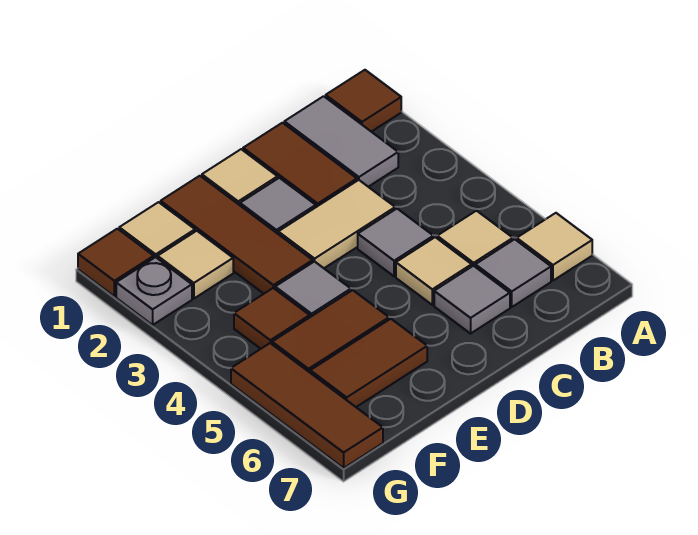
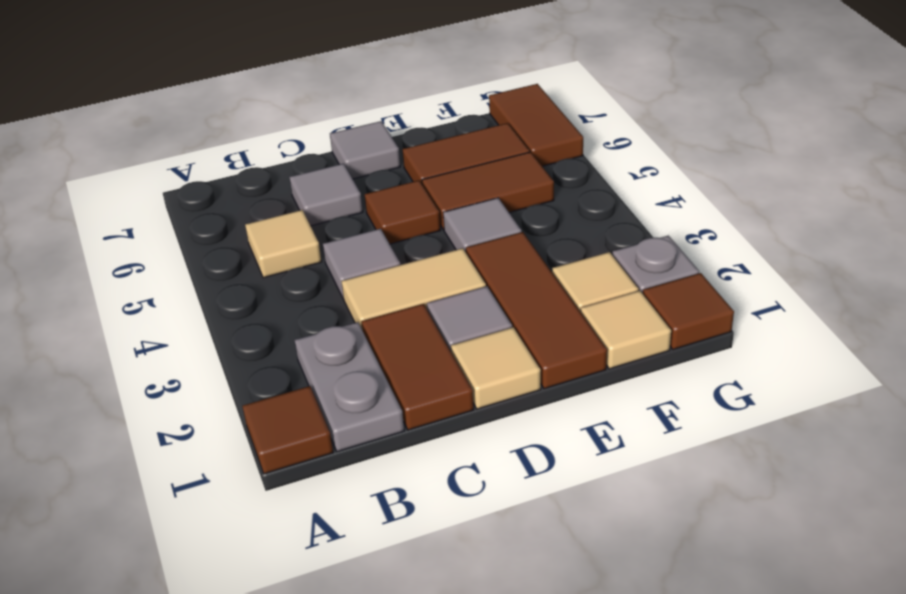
tan 1x1 tile [517,213,592,281] -> none
grey 1x2 tile [284,96,398,187] -> grey 1x2 plate [295,322,404,452]
grey 1x1 tile [475,239,551,307] -> grey 1x1 tile moved to [330,121,400,179]
tan 1x1 tile [396,237,472,305] -> none
brown 1x1 tile [234,288,310,349] -> brown 1x1 tile moved to [365,180,441,244]
brown 1x3 tile [231,343,383,468] -> brown 1x2 tile [489,84,583,166]

